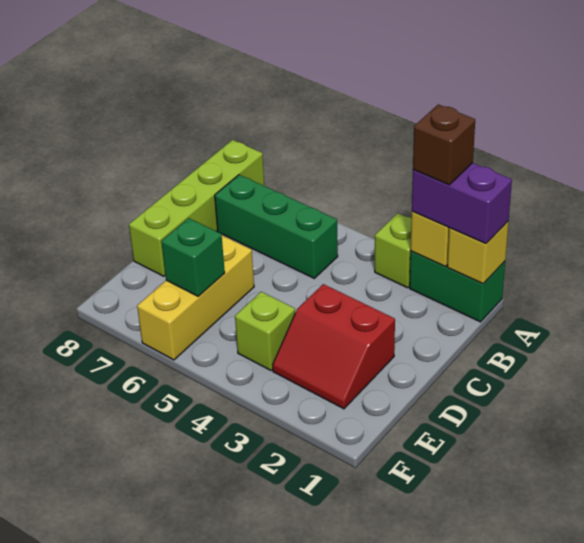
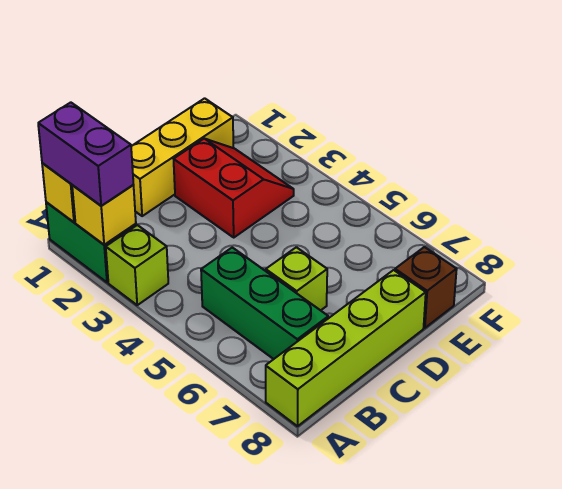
brown 1x1 brick [413,104,475,185] -> brown 1x1 brick moved to [395,247,457,328]
yellow 1x3 brick [137,235,254,360] -> yellow 1x3 brick moved to [131,98,233,216]
lime 1x1 brick [235,292,295,370] -> lime 1x1 brick moved to [266,247,327,310]
green 1x1 brick [161,218,225,296] -> none

